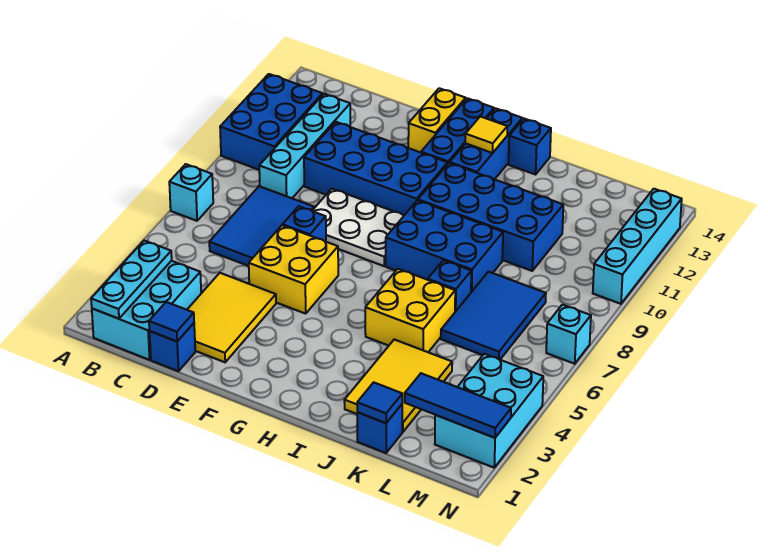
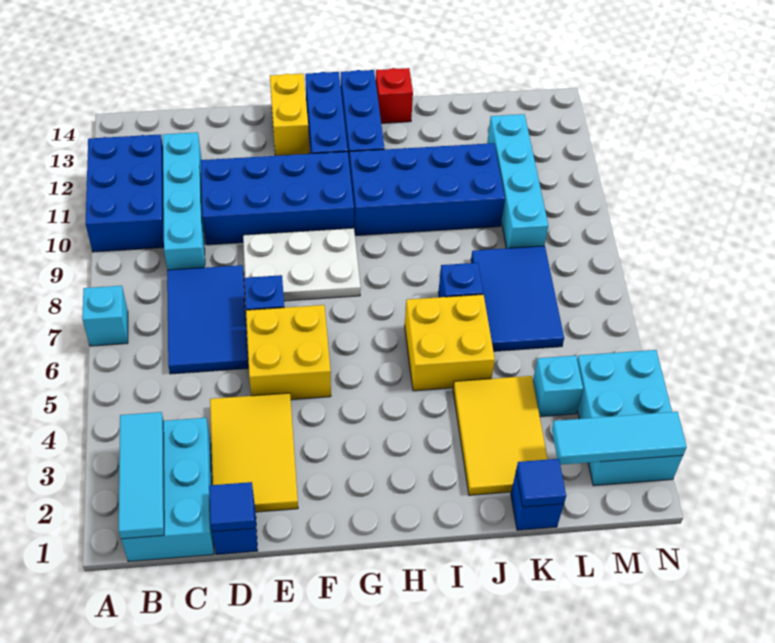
cyan 1x3 plate [91,241,172,319] -> cyan 1x3 tile [119,412,164,539]
blue 2x3 brick [386,200,503,292] -> none
yellow 1x1 tile [465,116,507,153] -> none
blue 1x1 brick [509,119,551,175] -> red 1x1 brick [376,68,413,123]
blue 1x3 tile [405,373,511,438] -> cyan 1x3 tile [552,412,687,465]
cyan 1x1 brick [546,305,591,364] -> cyan 1x1 brick moved to [533,356,583,416]
cyan 1x4 brick [593,189,682,304] -> cyan 1x4 brick moved to [487,114,548,248]

